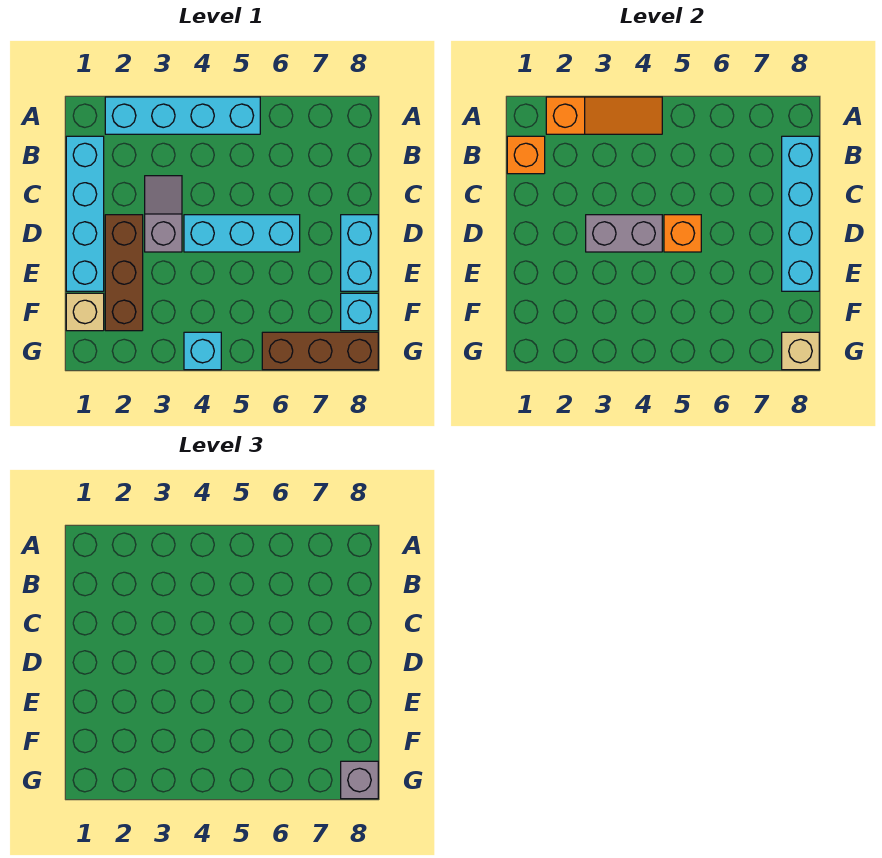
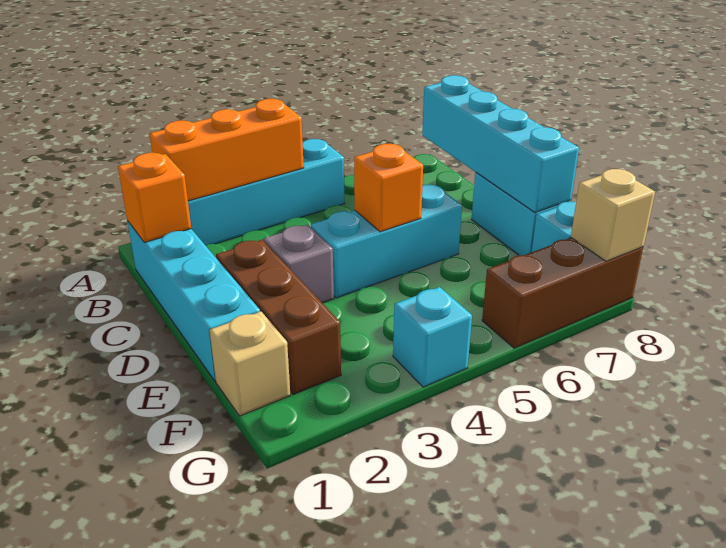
orange 1x3 slope [546,97,662,134] -> orange 1x3 brick [150,99,304,201]
grey 1x2 brick [586,215,662,252] -> none
grey 1x1 brick [341,761,378,799] -> none

